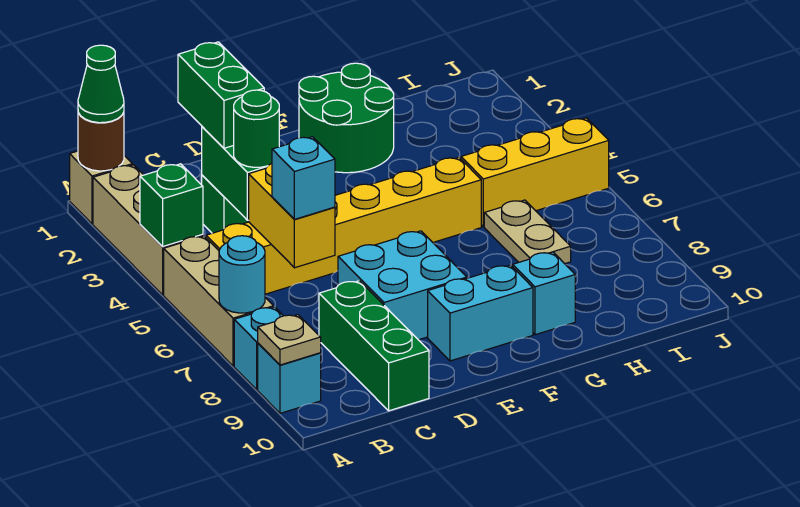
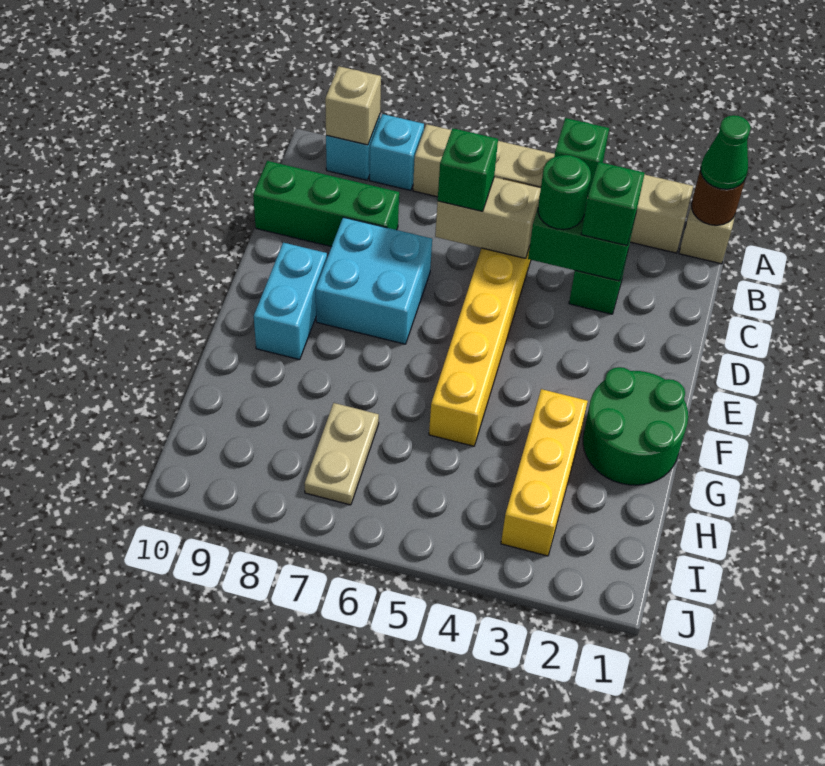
cyan 1x1 round brick [219,236,265,313] -> none
tan 1x1 plate [258,315,321,365] -> tan 1x1 brick [325,66,381,145]
green 1x2 brick [178,42,264,148] -> green 1x1 brick [581,162,645,246]
yellow 1x2 brick [249,164,335,268] -> tan 1x2 brick [435,177,541,258]
cyan 1x1 brick [272,137,335,219] -> green 1x1 brick [438,128,498,211]
cyan 1x1 brick [513,252,575,335] -> none
yellow 1x3 brick [461,118,609,227] -> yellow 1x3 brick moved to [501,389,588,556]
tan 1x2 plate [484,200,571,264] -> tan 1x2 plate turned to [304,403,379,505]

